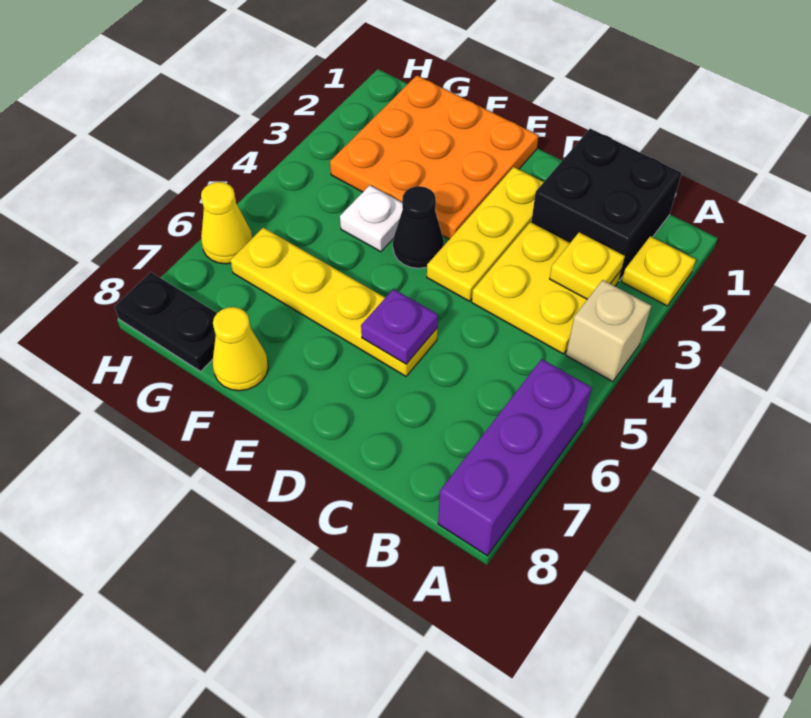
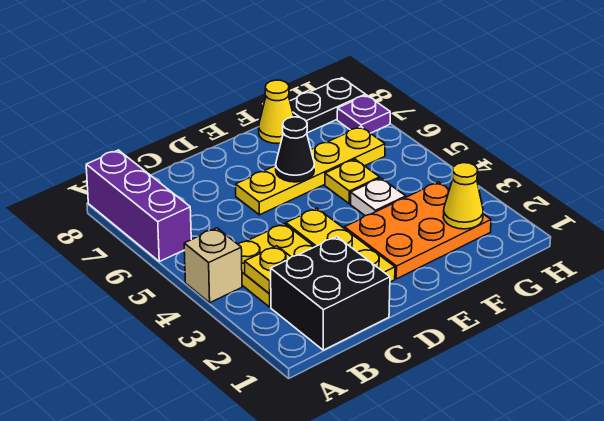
yellow 1x1 plate [622,236,696,306] -> yellow 1x1 plate moved to [325,159,380,204]
purple 1x1 plate [361,289,438,364] -> purple 1x1 plate moved to [337,95,390,133]
orange 3x3 plate [330,76,539,239] -> orange 2x3 plate [344,182,491,279]
black 1x1 cone [393,186,444,268] -> black 1x1 cone moved to [276,117,314,182]
yellow 1x1 cone [201,182,252,264] -> yellow 1x1 cone moved to [443,163,483,229]

